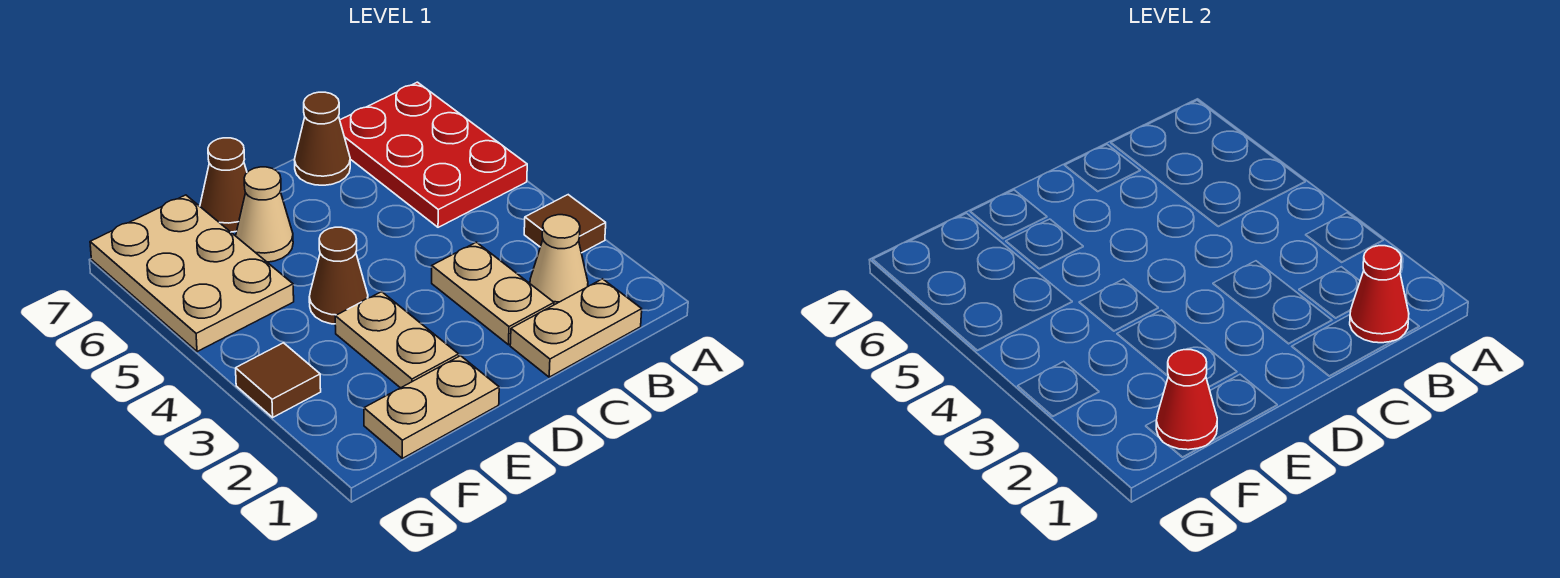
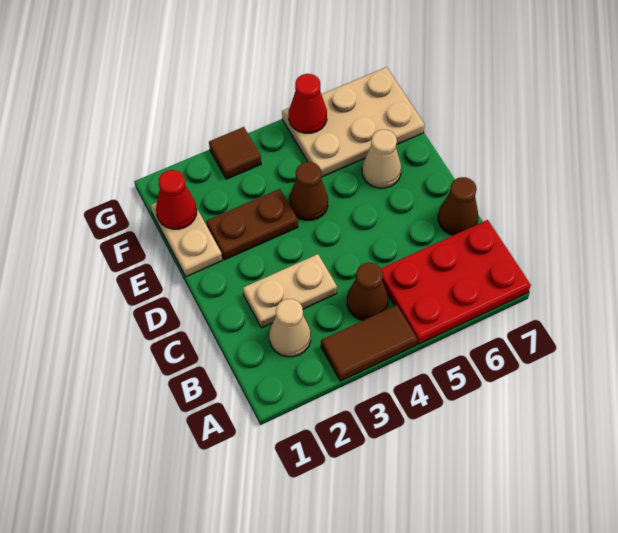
brown 1x1 tile [524,195,606,253] -> brown 1x2 tile [321,305,417,381]
tan 1x2 plate [510,279,642,377] -> none
red 1x1 cone [1350,246,1409,343] -> red 1x1 cone moved to [289,74,327,133]
tan 1x2 plate [335,292,459,388] -> brown 1x2 plate [206,189,298,260]
brown 1x1 cone [200,138,247,232] -> brown 1x1 cone moved to [347,263,388,320]

